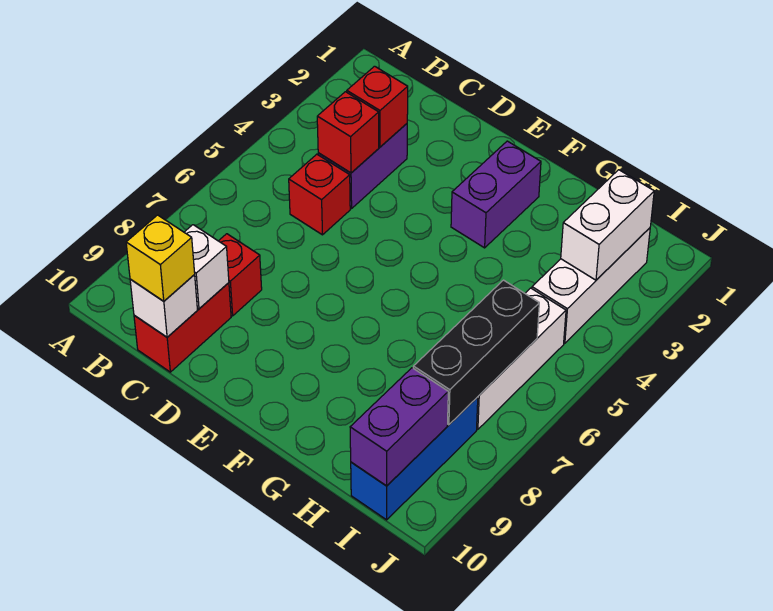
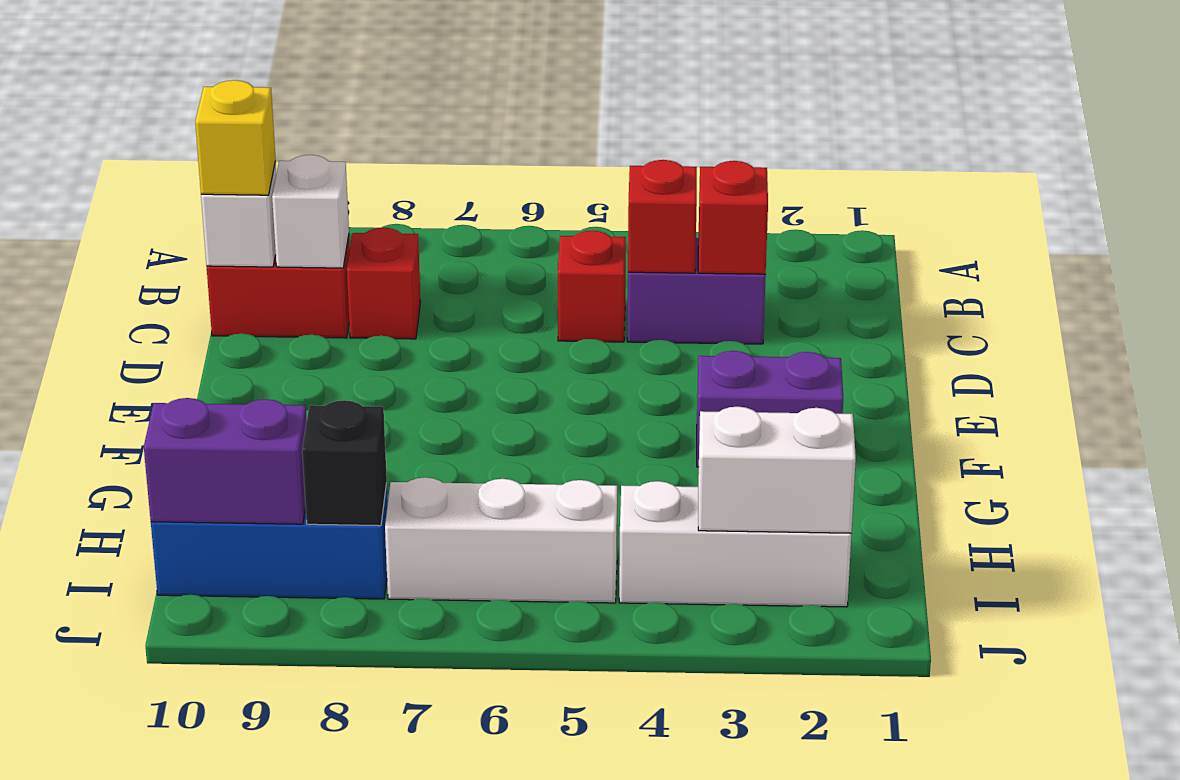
black 1x3 brick [413,280,539,425] -> black 1x1 brick [302,400,387,526]

